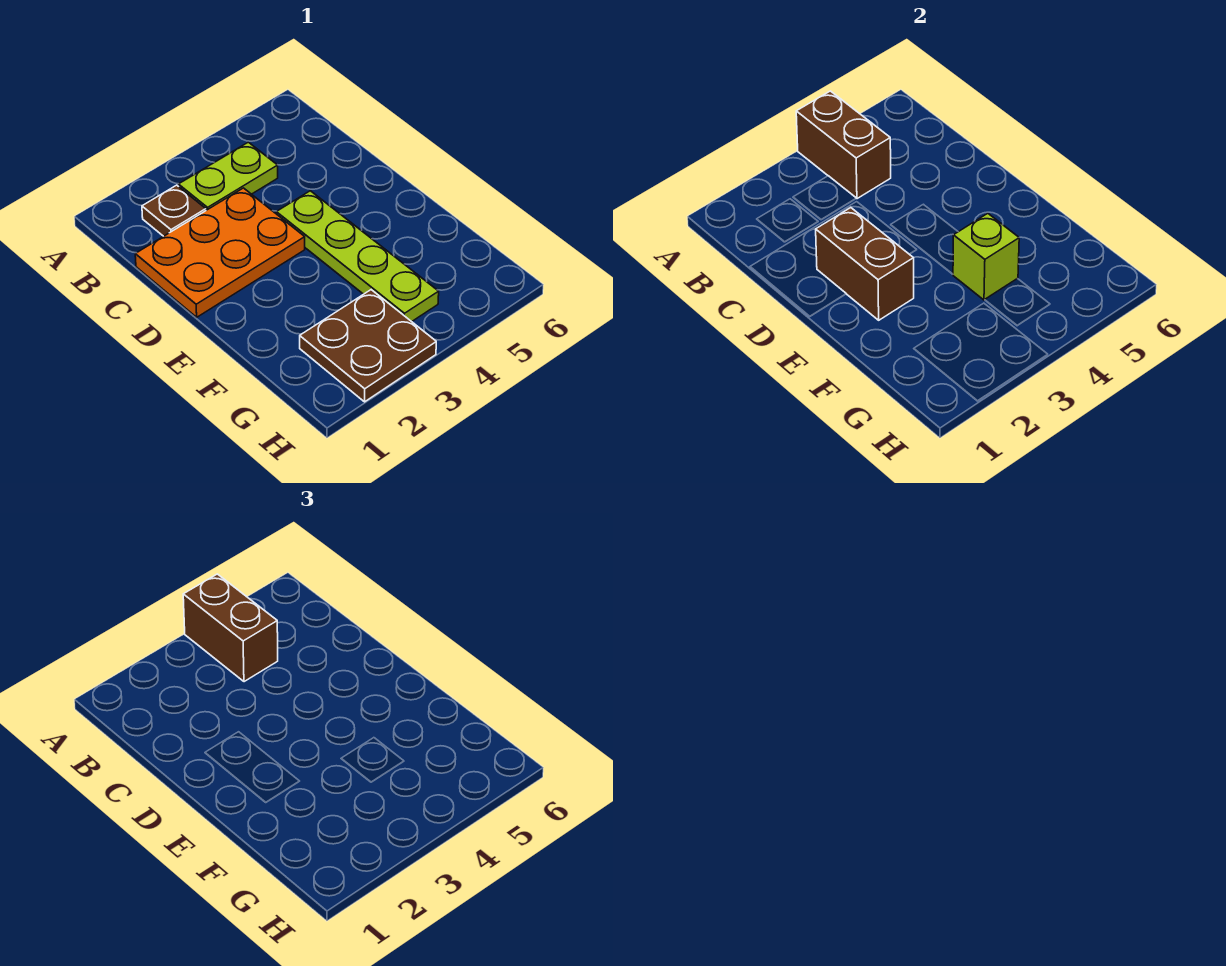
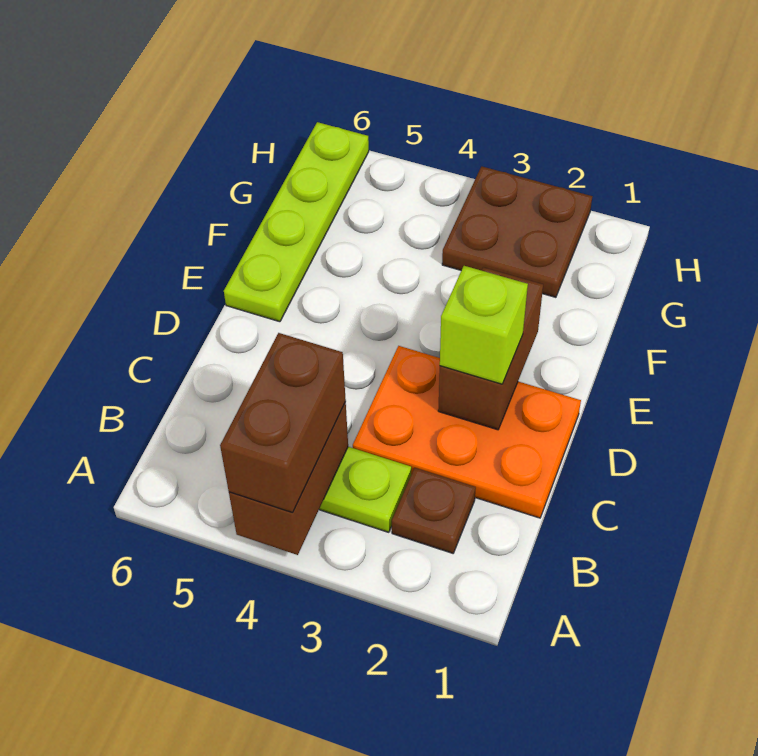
lime 1x4 plate [276,191,439,322] -> lime 1x4 plate moved to [224,122,369,322]
lime 1x1 brick [953,213,1019,300] -> lime 1x1 brick moved to [440,266,528,384]

